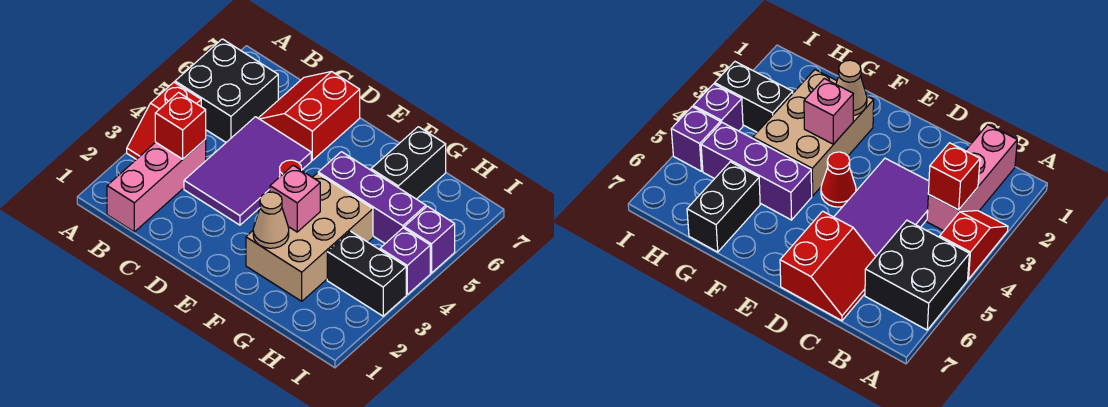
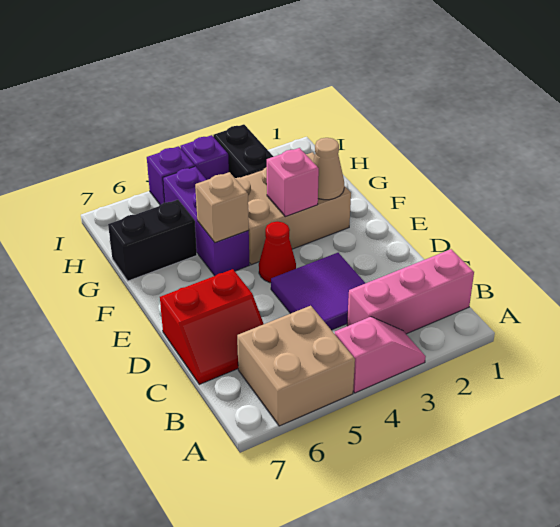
red 1x2 slope [127,82,201,159] -> pink 1x2 slope [335,317,426,393]
black 2x2 brick [175,39,278,142] -> tan 2x2 brick [237,306,355,426]
red 1x1 brick [155,93,206,159] -> none
purple 2x3 tile [184,117,311,225] -> purple 2x2 tile [271,253,365,330]
none -> tan 1x1 brick [195,172,249,242]

